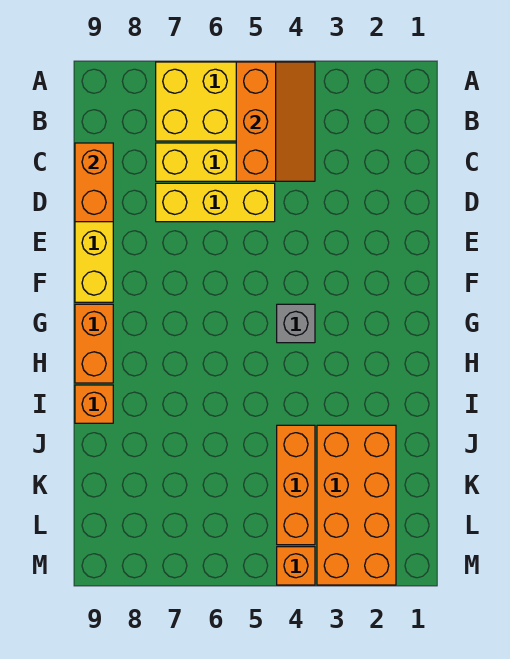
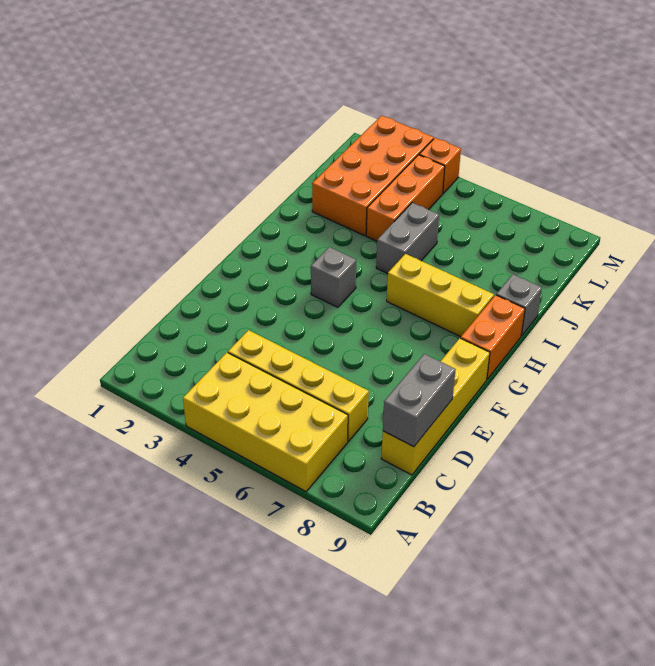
orange 2x3 slope [236,62,315,181] -> none
orange 1x2 brick [75,143,113,222] -> grey 1x2 brick [383,354,456,447]
yellow 1x3 brick [156,183,275,222] -> yellow 1x3 brick moved to [387,254,494,337]
none -> grey 1x2 brick [376,203,439,274]
orange 1x1 brick [75,385,113,423] -> grey 1x1 brick [496,274,542,336]

